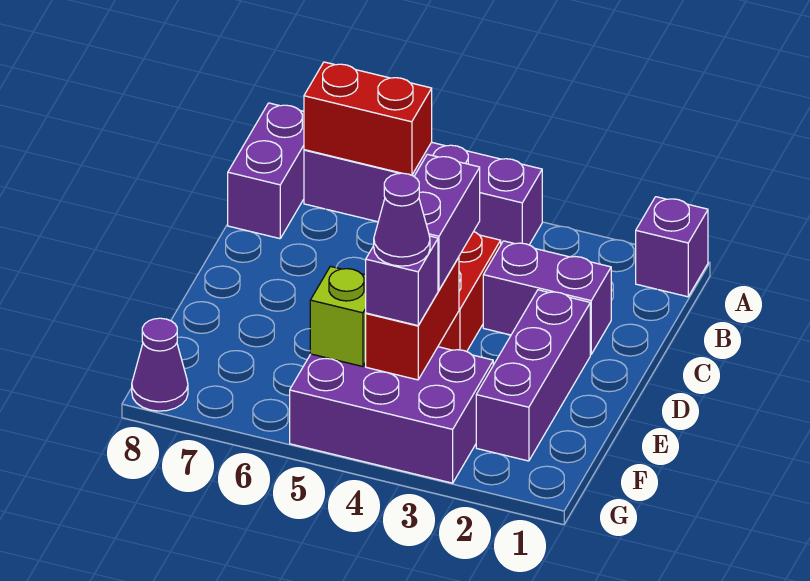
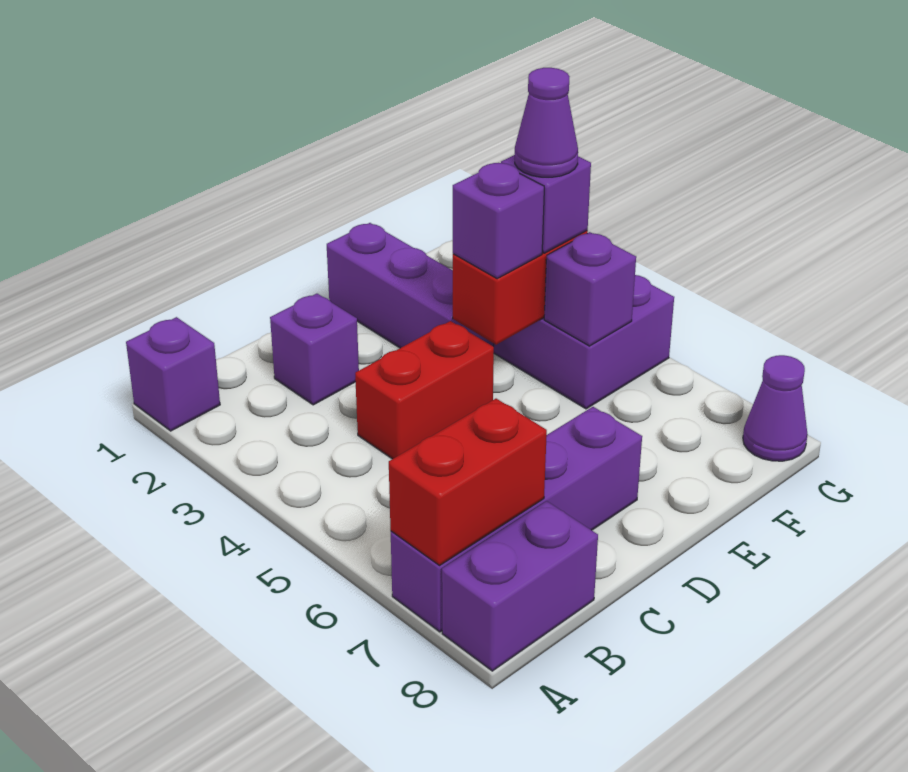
purple 1x4 brick [304,142,542,245] -> purple 1x4 brick turned to [391,407,642,632]
red 1x2 brick [304,62,432,175] -> red 1x2 brick turned to [389,399,547,565]
purple 1x2 brick [483,241,611,354] -> purple 1x1 brick [270,294,359,405]
purple 1x3 brick [476,290,590,461] -> purple 1x3 brick turned to [327,223,494,348]
purple 1x2 brick [414,154,480,290] -> purple 1x1 brick [453,163,544,279]
lime 1x1 brick [310,266,366,367] -> purple 1x1 brick [544,232,636,346]

